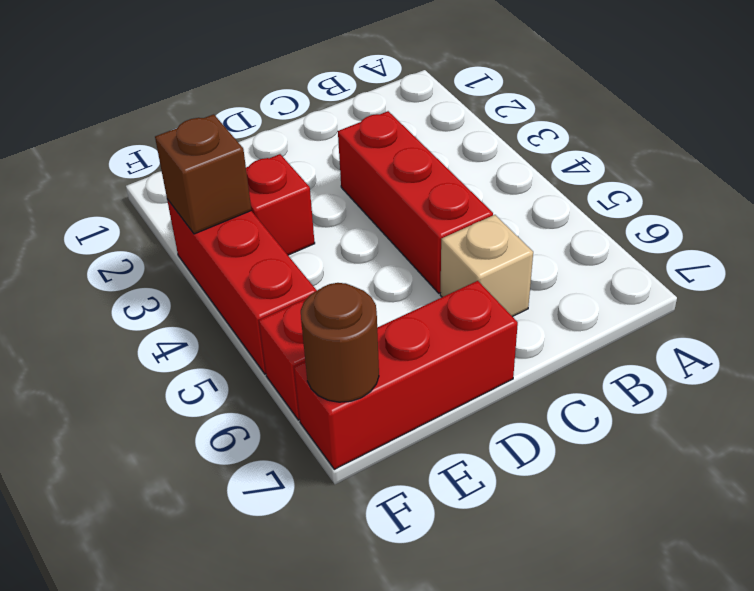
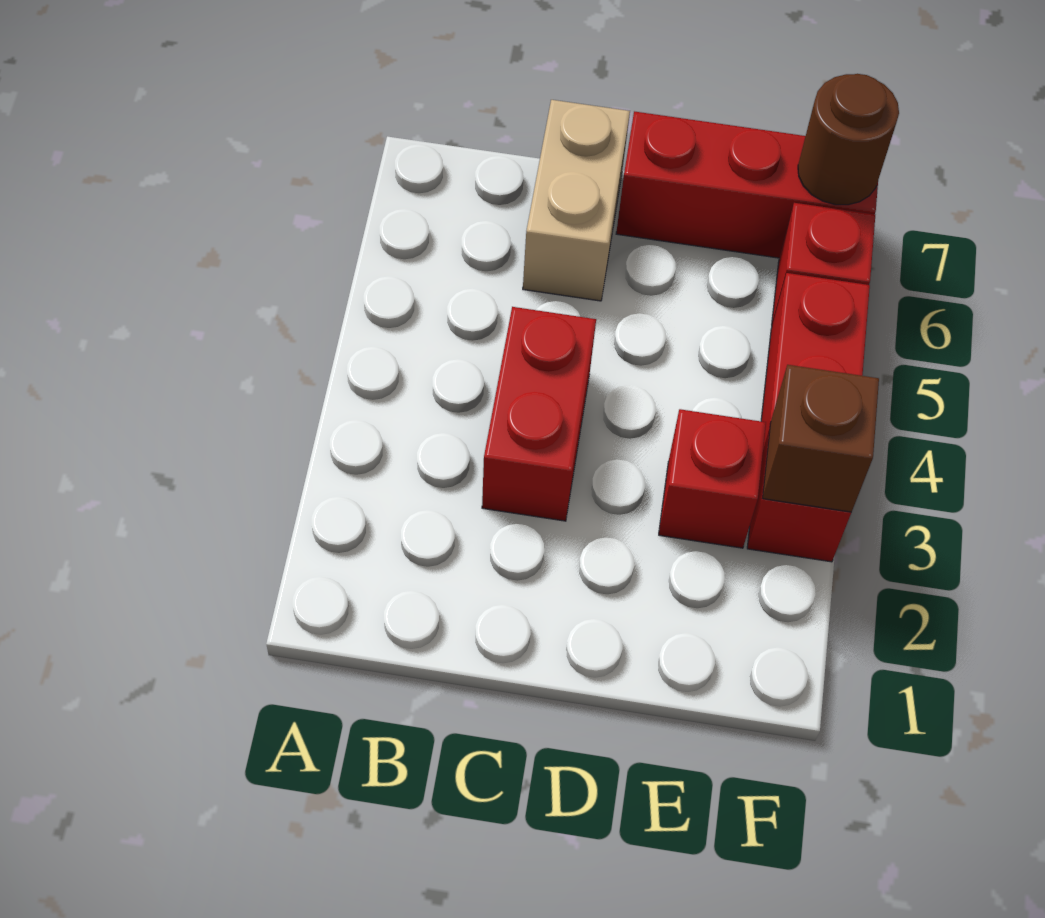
red 1x3 brick [338,111,493,293] -> red 1x2 brick [482,307,596,521]
tan 1x1 brick [440,215,533,317] -> tan 1x2 brick [523,100,630,301]

